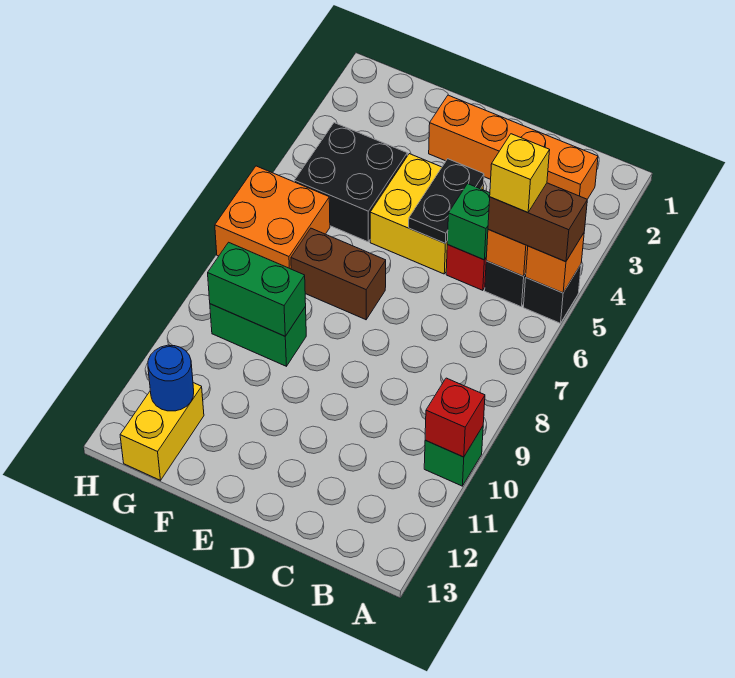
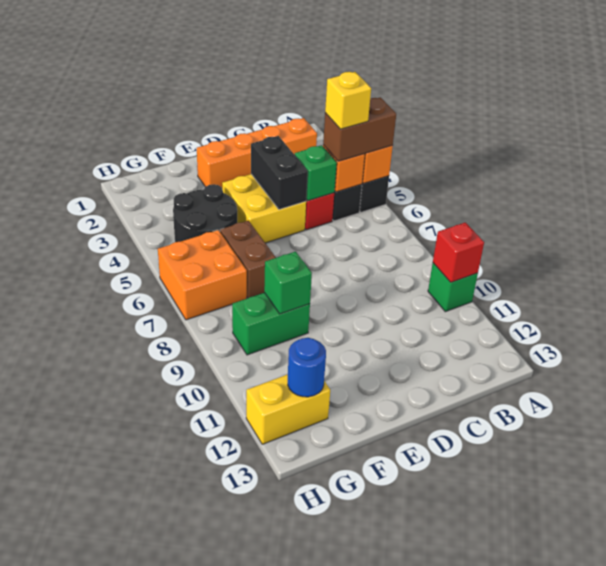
black 1x2 plate [409,159,484,243] -> black 1x2 brick [251,136,308,210]
brown 1x2 brick [291,228,386,320] -> brown 1x2 brick turned to [220,221,276,298]
black 2x2 brick [294,123,407,242] -> black 2x2 round brick [173,184,237,242]
green 1x2 brick [208,242,306,336] -> green 1x1 brick [264,252,312,314]
yellow 1x2 brick [120,383,204,480] -> yellow 1x2 brick turned to [246,374,330,444]

